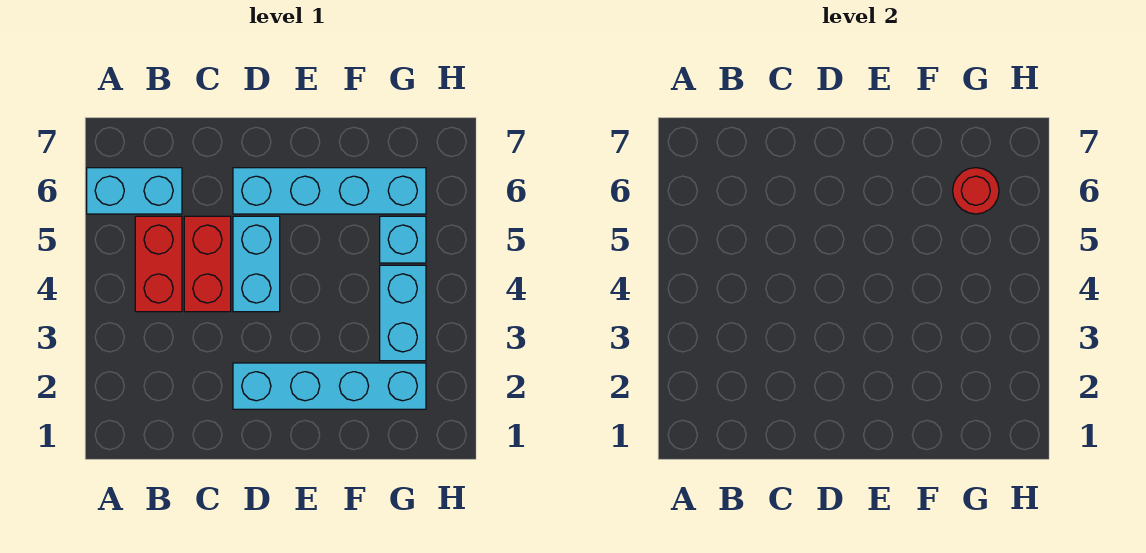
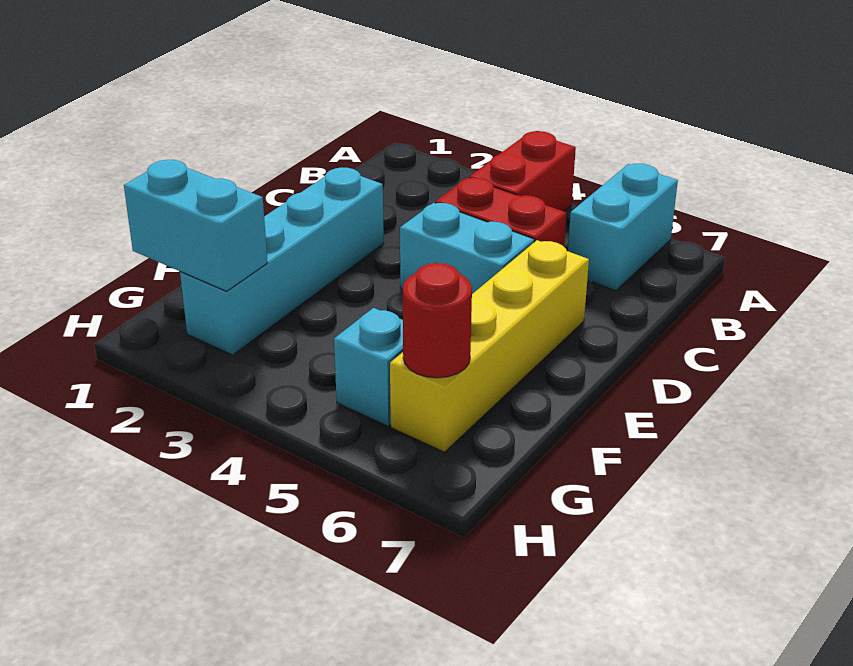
red 1x2 brick [135,216,182,312] -> red 1x2 brick turned to [469,131,576,211]
cyan 1x4 brick [233,168,426,214] -> yellow 1x4 brick [390,240,589,452]
cyan 1x2 brick [380,265,426,361] -> cyan 1x2 brick moved to [124,160,267,291]

